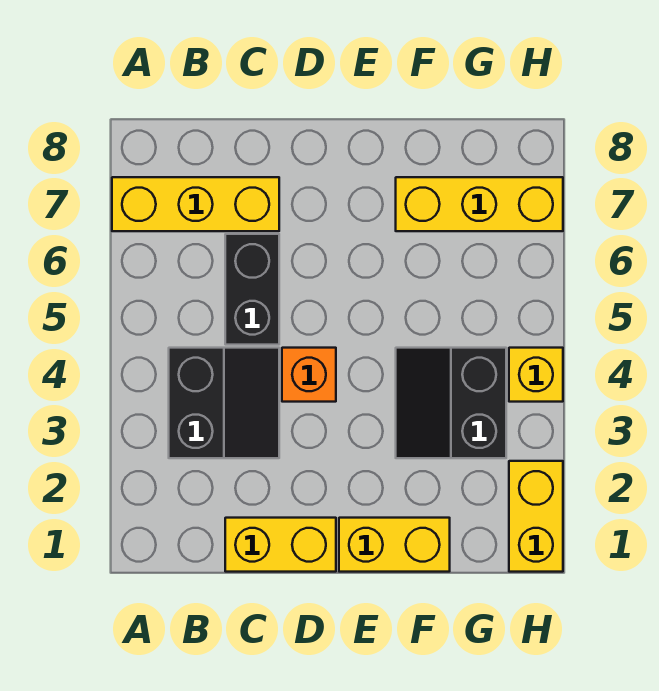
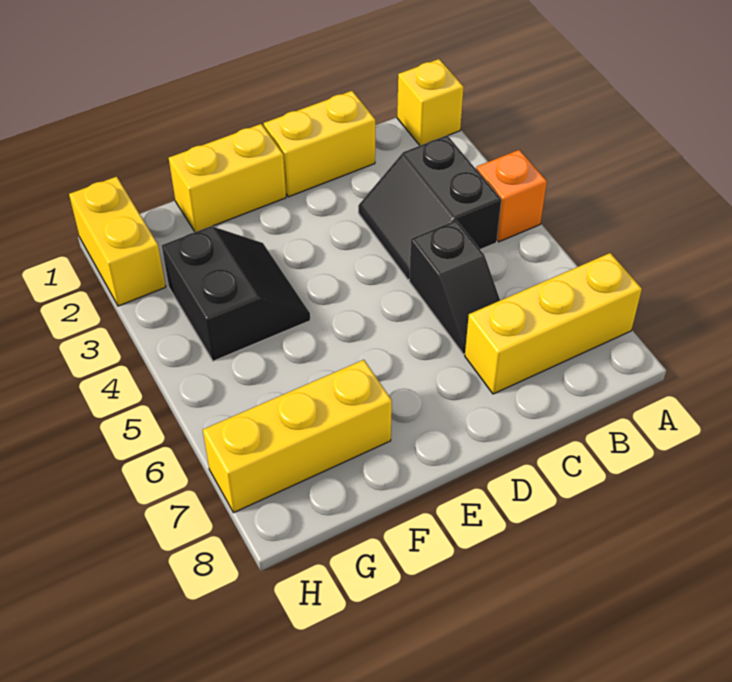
black 1x2 brick [225,234,279,345] -> black 1x2 slope [409,220,500,354]
orange 1x1 brick [282,348,336,402] -> orange 1x1 brick moved to [476,150,547,242]
yellow 1x1 brick [509,348,563,402] -> yellow 1x1 brick moved to [397,59,463,145]

